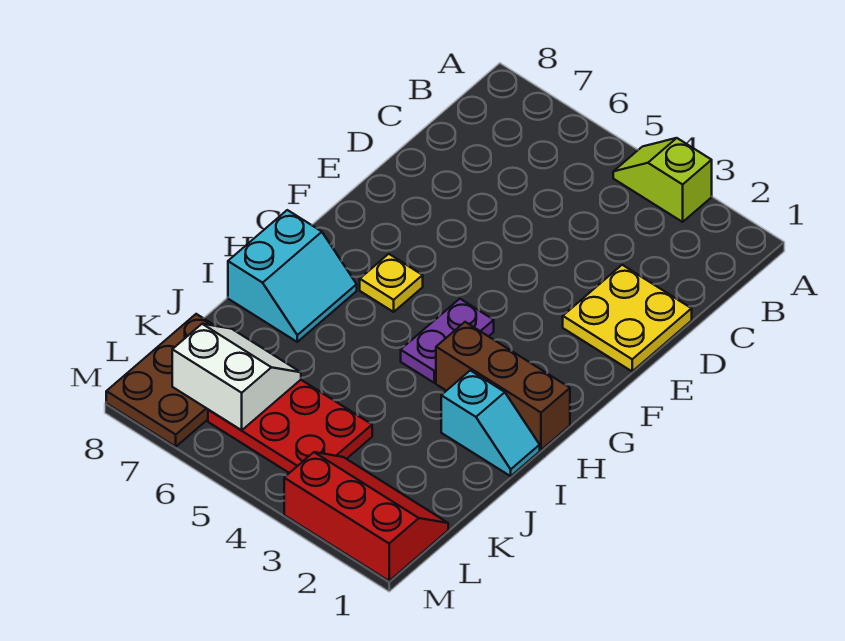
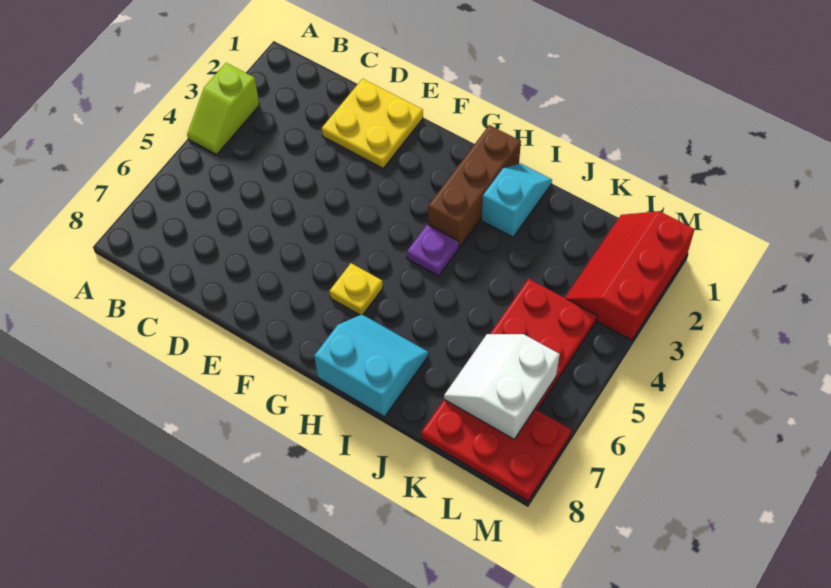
purple 1x2 plate [401,299,494,383] -> purple 1x1 plate [407,224,459,276]
brown 2x3 plate [106,314,215,447] -> red 2x3 plate [421,400,571,501]

